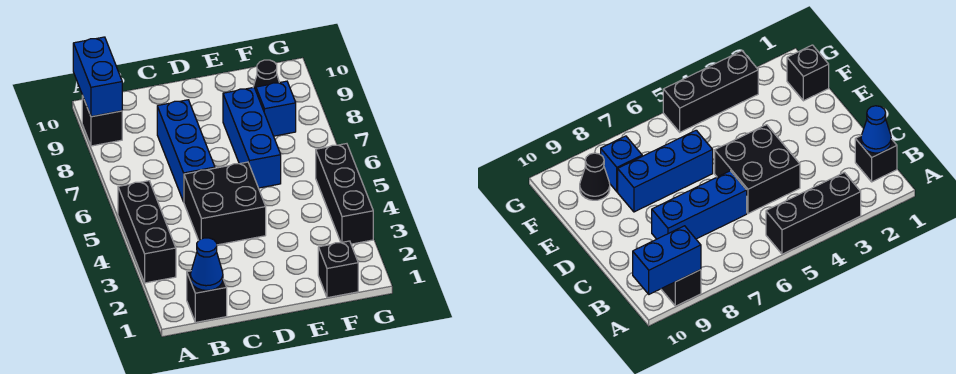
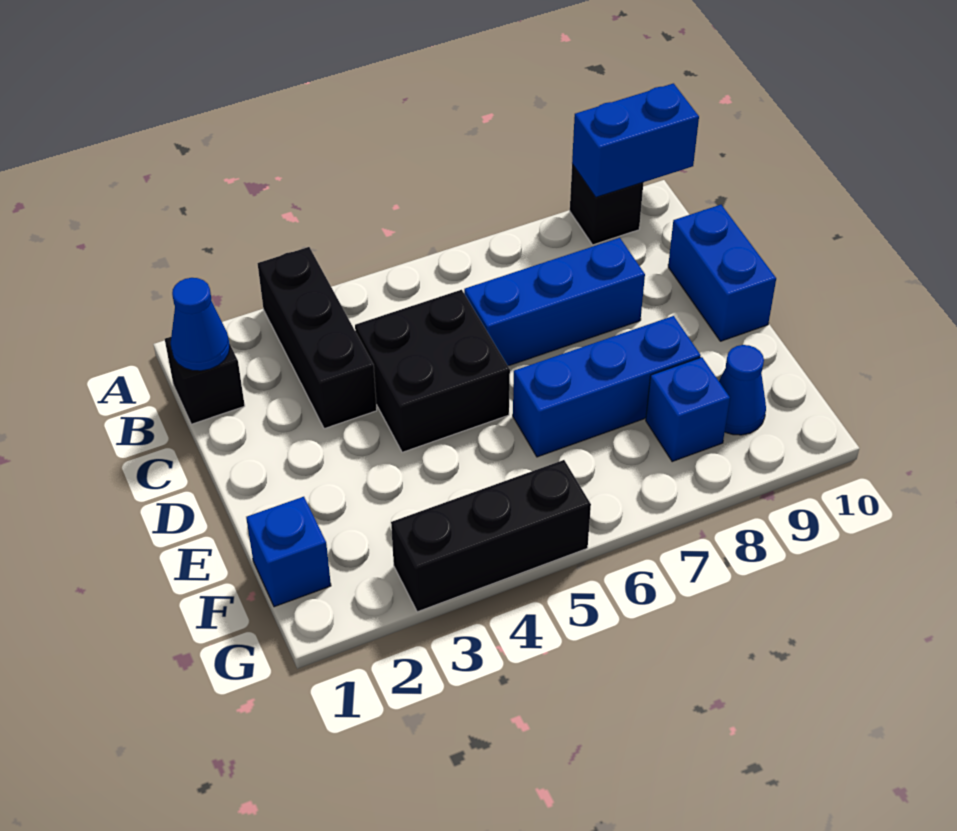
black 1x3 brick [118,181,176,283] -> black 1x3 brick turned to [258,247,377,429]
none -> blue 1x2 brick [668,205,776,341]
black 1x1 brick [318,241,358,298] -> blue 1x1 brick [246,497,331,607]
black 1x1 cone [253,60,279,90] -> blue 1x1 cone [719,345,766,435]

